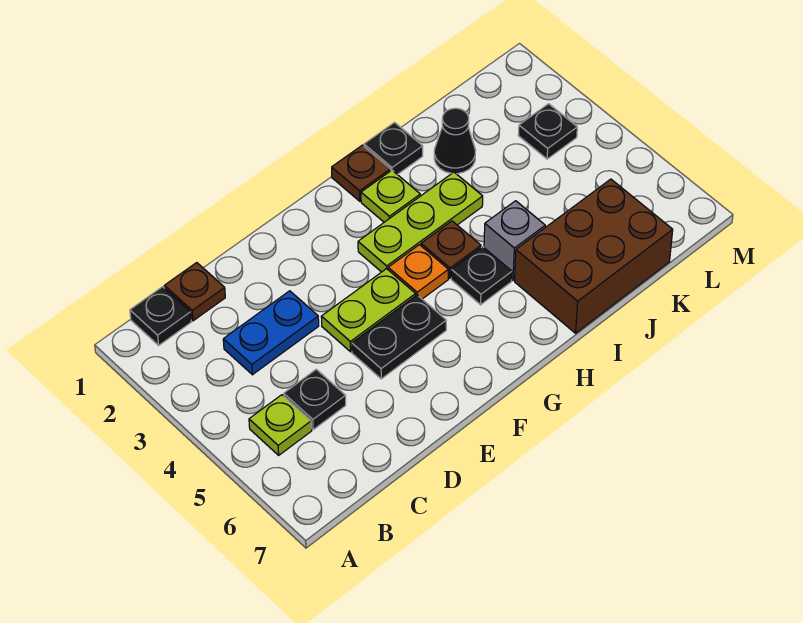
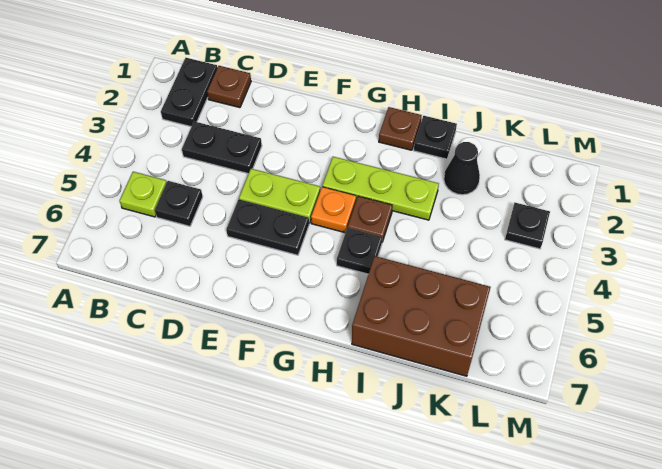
black 1x1 plate [130,287,191,345] -> black 1x2 plate [161,58,217,127]
blue 1x2 plate [223,291,319,375] -> black 1x2 plate [182,121,262,174]
lime 1x1 plate [361,170,420,222] -> none
grey 1x1 brick [484,201,545,280] -> none

